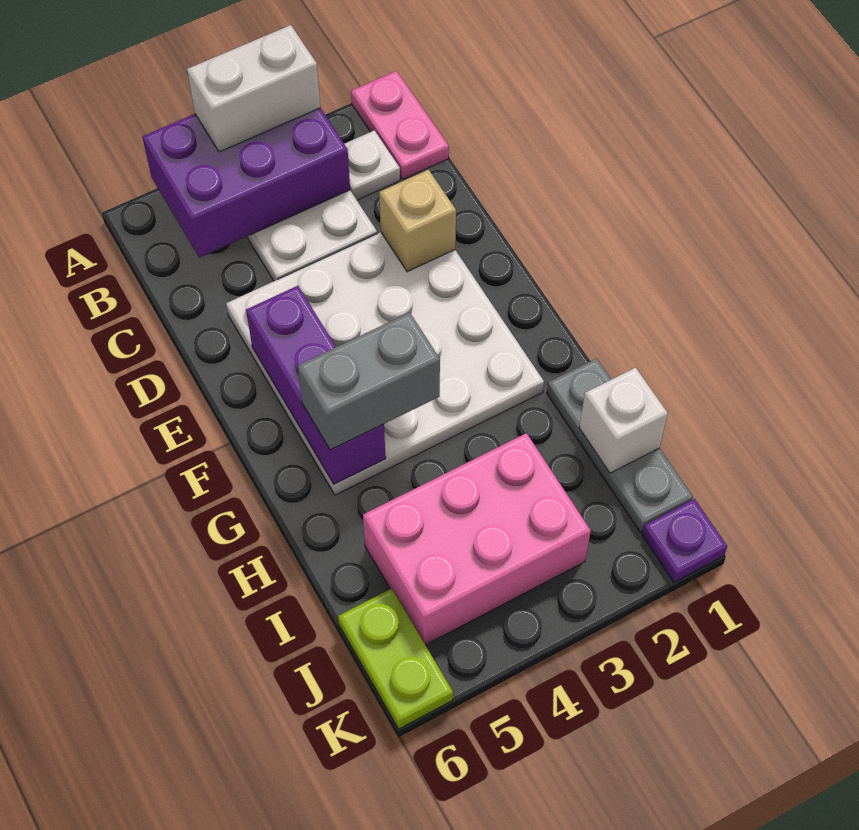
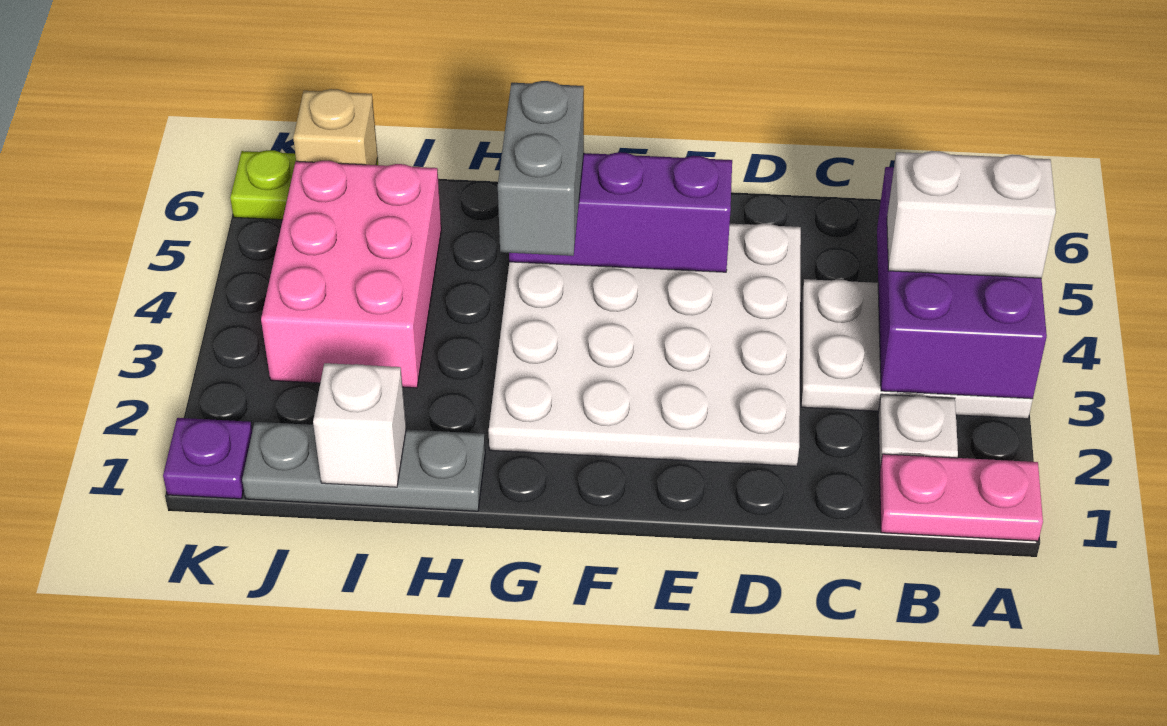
white 1x2 brick [187,25,320,152] -> white 1x2 brick turned to [887,151,1056,278]
tan 1x1 brick [379,170,456,272] -> tan 1x1 brick moved to [293,89,378,165]

